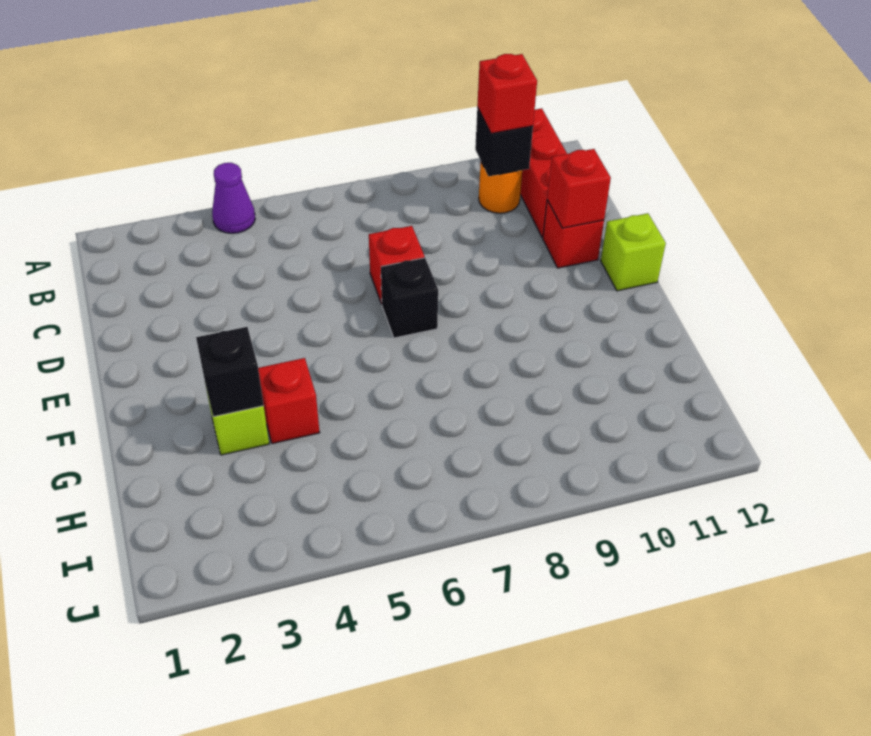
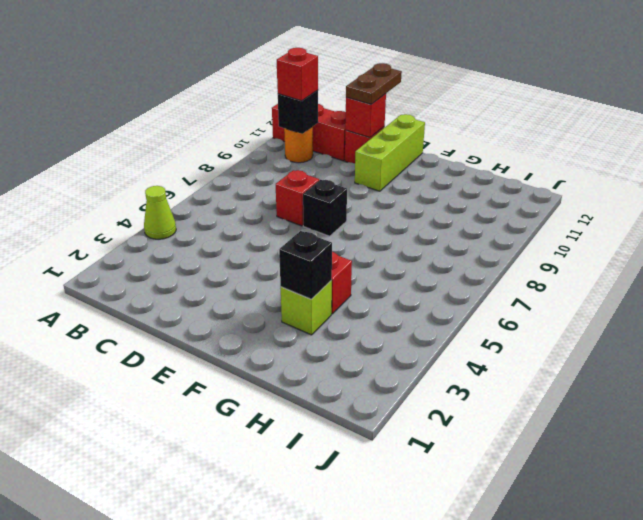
purple 1x1 cone [212,163,255,233] -> lime 1x1 cone [144,186,176,239]
none -> brown 1x2 plate [346,63,402,104]
lime 1x1 brick [601,213,666,291] -> lime 1x3 brick [355,114,425,191]

